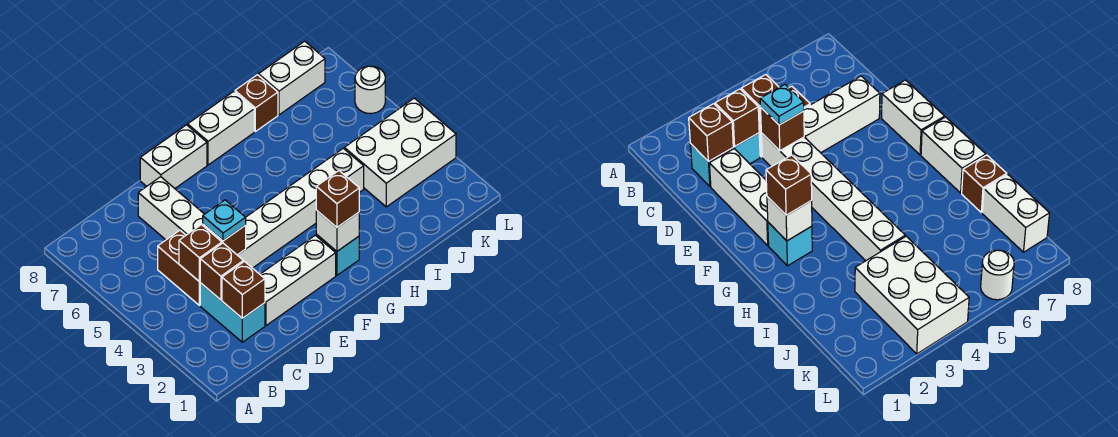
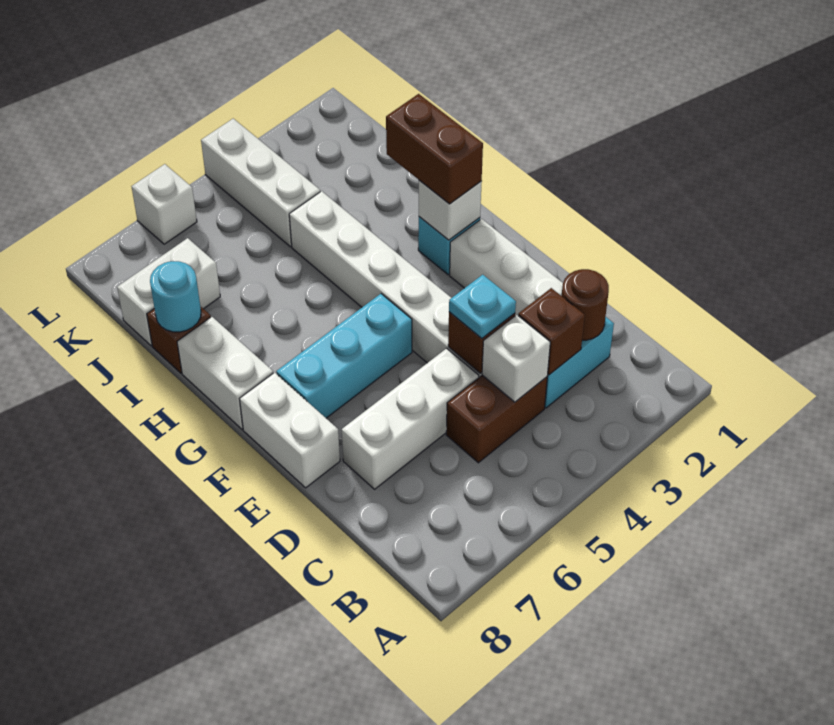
brown 1x1 brick [222,261,265,318] -> brown 1x1 round brick [562,269,609,340]
brown 1x1 brick [179,225,222,282] -> white 1x1 brick [482,315,550,402]
none -> cyan 1x3 brick [276,294,412,418]
brown 1x1 brick [316,171,359,227] -> brown 1x2 brick [386,94,483,204]
none -> cyan 1x1 round brick [150,261,201,332]
white 2x3 brick [344,98,456,207] -> white 1x3 brick [201,119,320,247]
white 1x2 brick [259,41,325,115] -> white 1x2 brick turned to [117,238,220,346]
white 1x1 round brick [355,66,385,113] -> white 1x1 brick [132,164,197,244]

